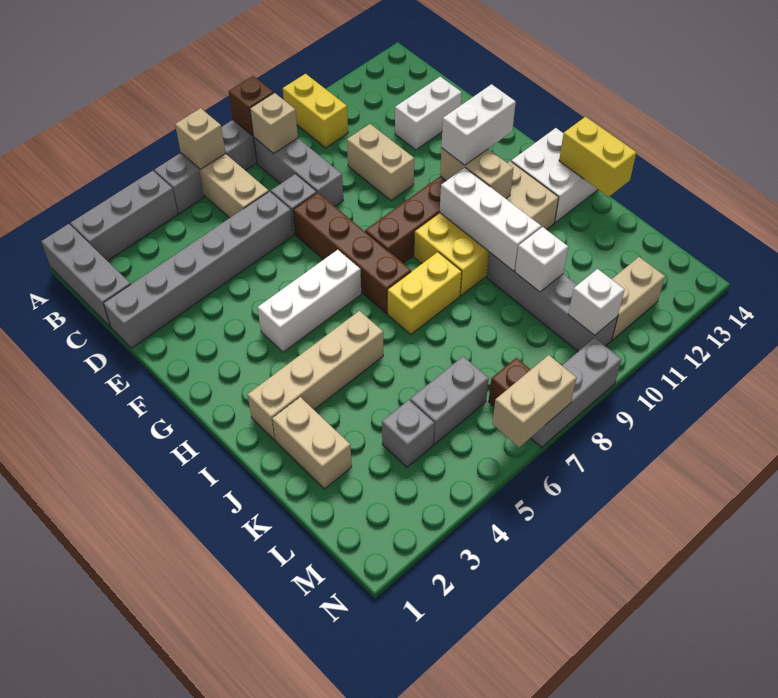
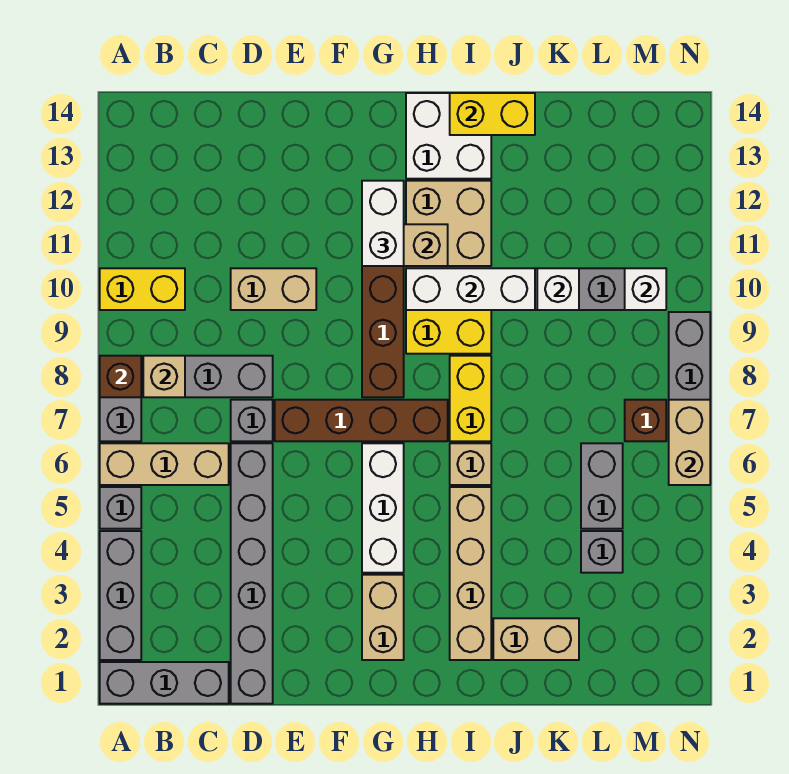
tan 1x1 brick [175,108,225,169] -> tan 1x1 brick moved to [450,443,491,485]
white 1x2 brick [395,77,462,150] -> none
tan 1x2 brick [612,257,665,340] -> tan 1x2 brick moved to [362,575,404,660]

